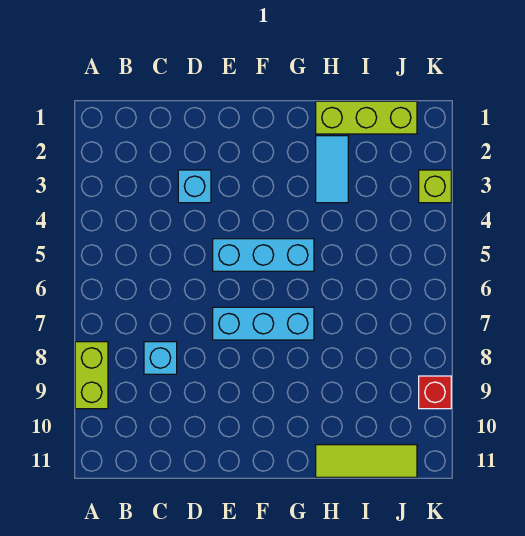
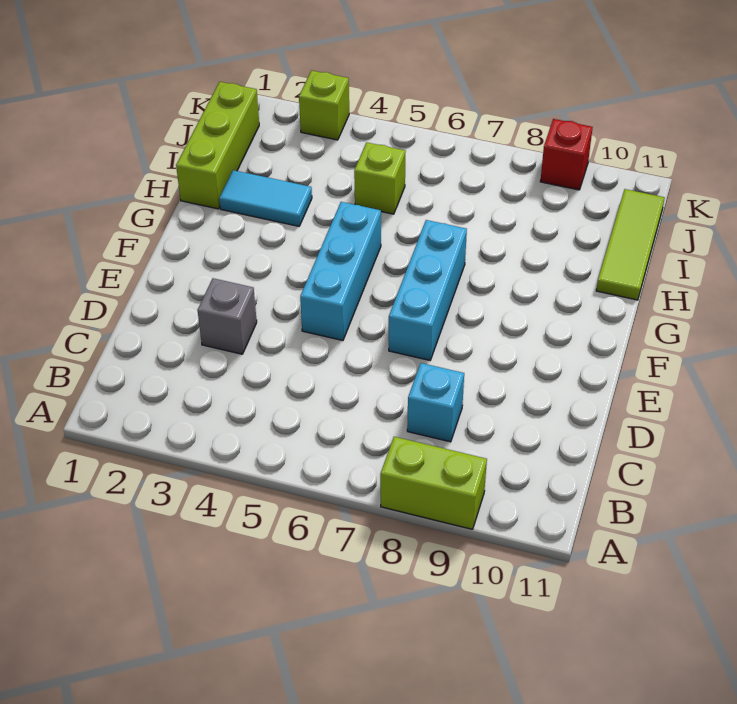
cyan 1x1 brick [178,170,211,203] -> grey 1x1 brick [198,278,257,354]
none -> lime 1x1 brick [354,142,406,214]

